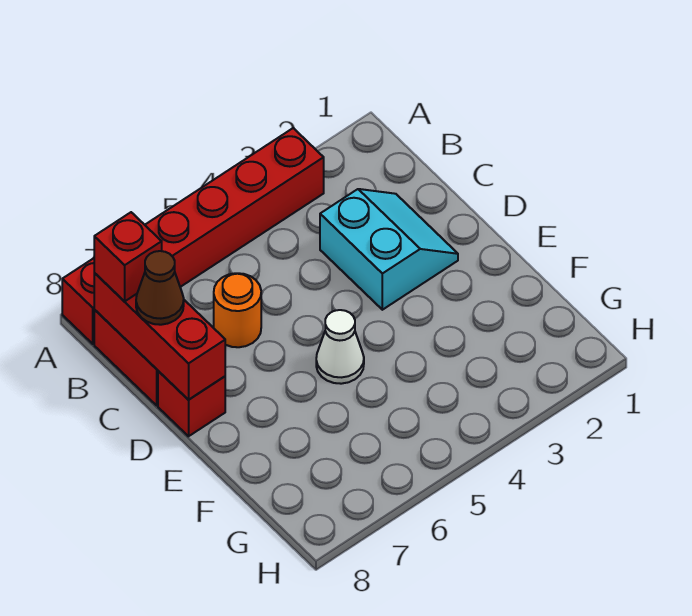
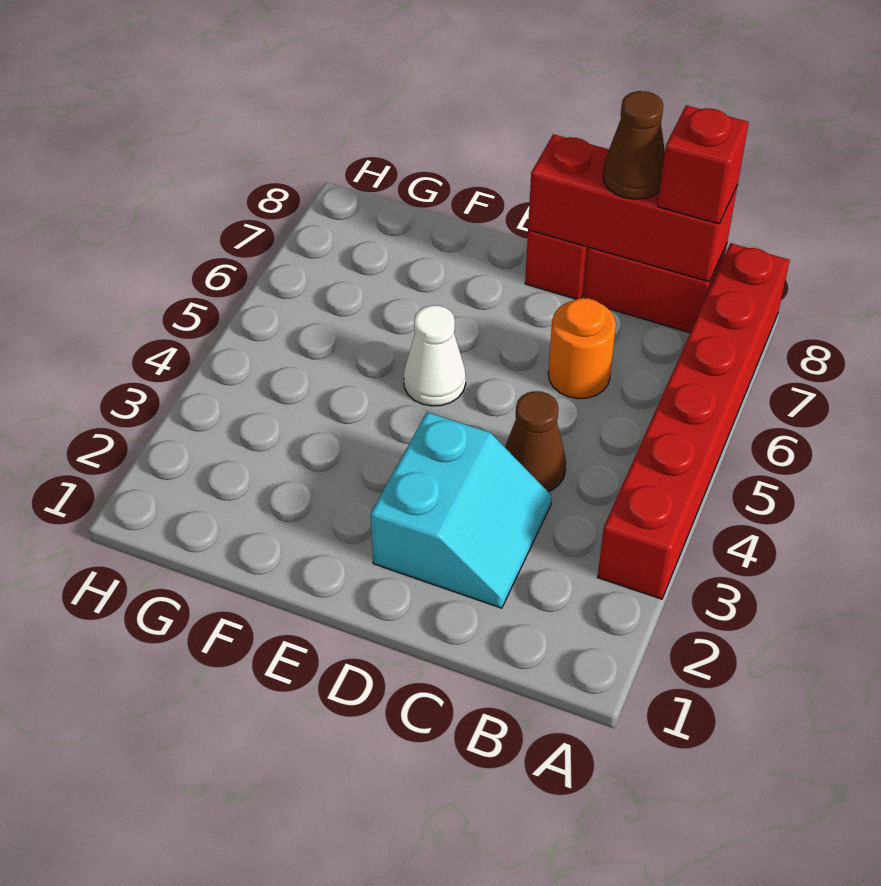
cyan 2x2 slope [320,189,458,310] -> cyan 2x2 slope turned to [371,412,552,608]
none -> brown 1x1 cone [505,391,566,491]

